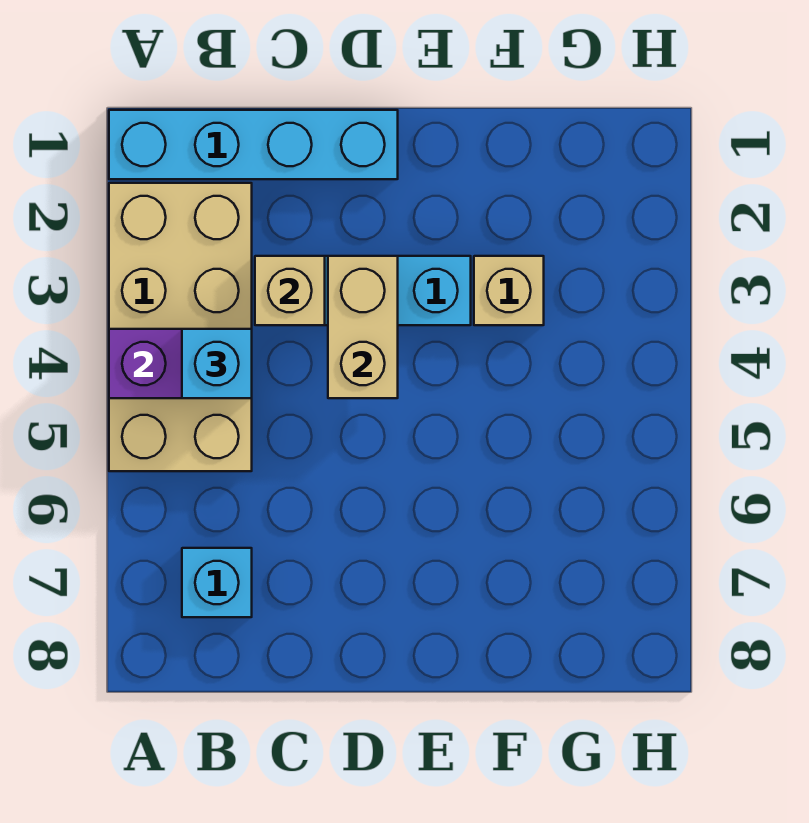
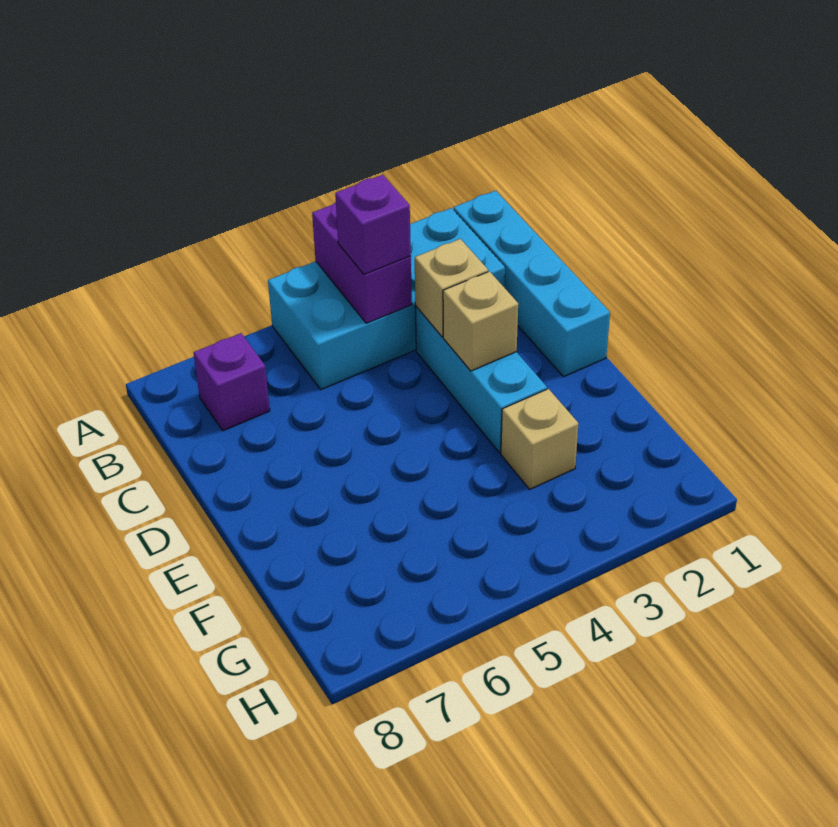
tan 2x4 brick [109,183,252,471] -> cyan 2x4 brick [268,208,505,390]
cyan 1x1 brick [182,329,252,398] -> purple 1x1 brick [335,175,411,274]
cyan 1x1 brick [182,548,252,617] -> purple 1x1 brick [194,333,270,431]
tan 1x2 brick [328,256,398,398] -> tan 1x1 brick [443,271,518,371]

